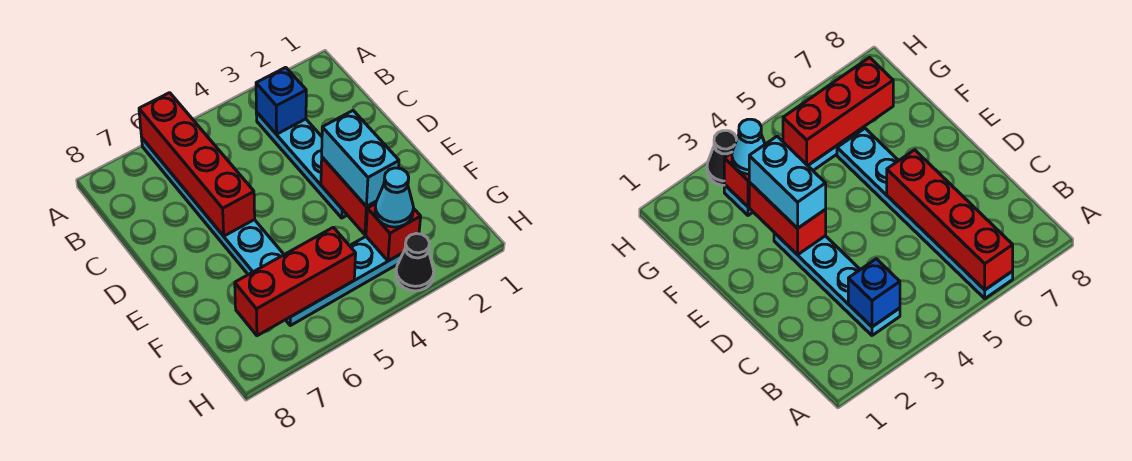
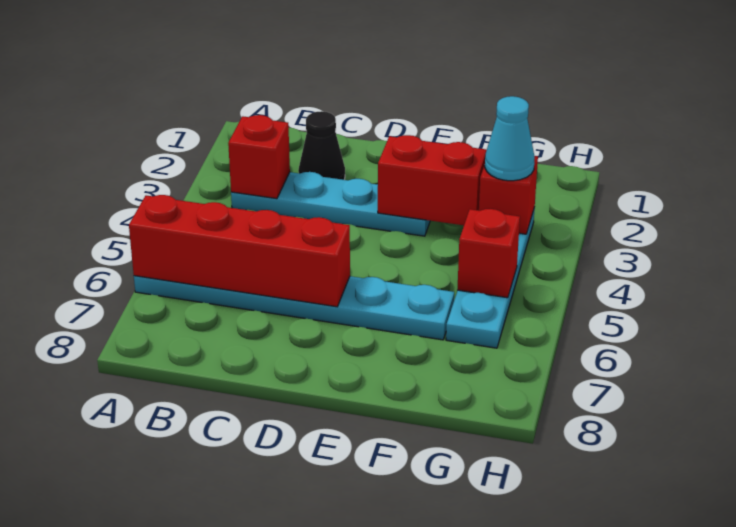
blue 1x1 brick [256,67,306,134] -> red 1x1 brick [228,115,290,199]
cyan 1x2 brick [322,111,399,207] -> none
red 1x3 brick [235,227,356,336] -> red 1x1 brick [457,209,520,298]
black 1x1 cone [396,234,434,291] -> black 1x1 cone moved to [298,111,345,180]

